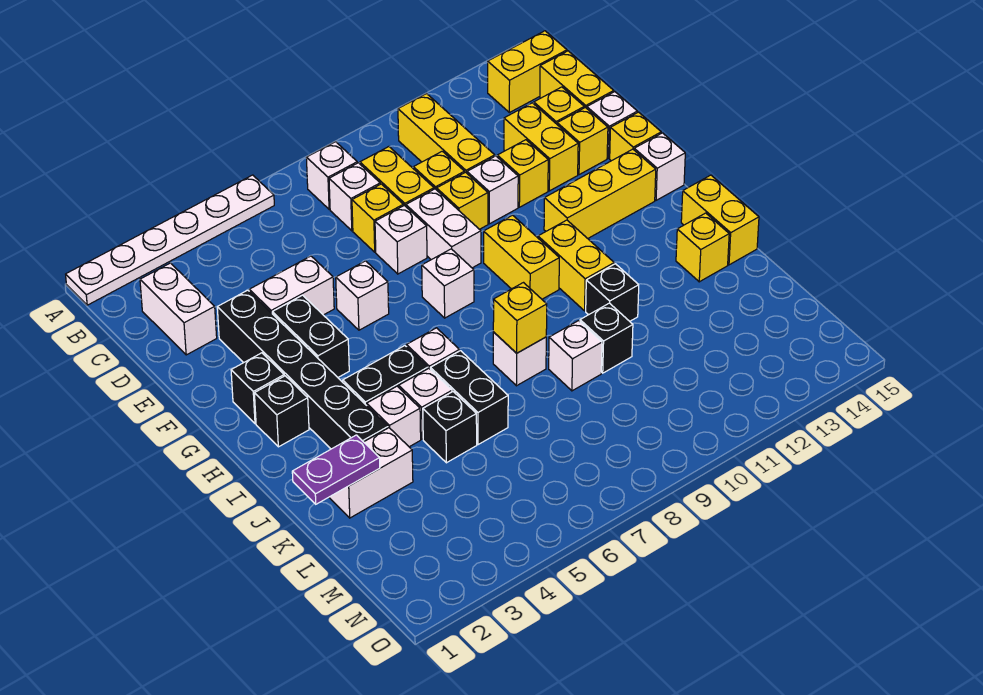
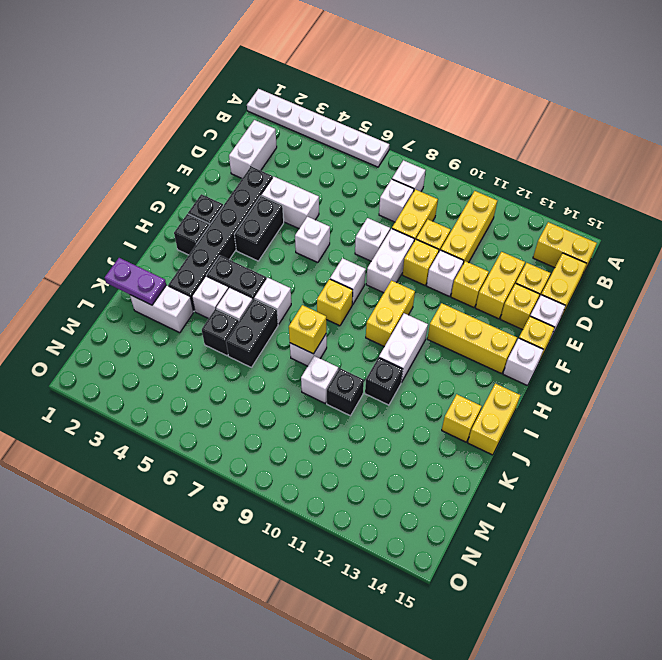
yellow 1x1 brick [352,184,403,252] -> yellow 1x1 brick moved to [317,279,353,326]
yellow 1x2 brick [538,220,614,311] -> white 1x2 brick [379,313,428,382]

